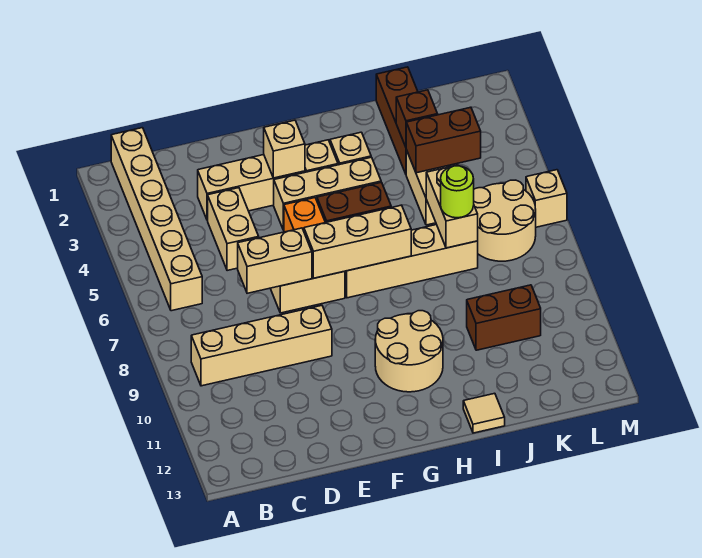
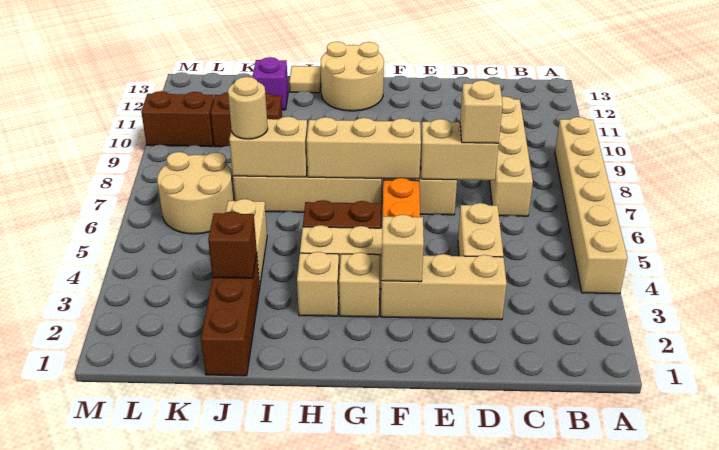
tan 1x6 brick [111,128,202,311] -> tan 1x6 brick moved to [555,117,628,294]
tan 1x4 brick [191,305,332,386] -> tan 1x4 brick turned to [489,96,533,216]
tan 2x2 round brick [375,311,443,392] -> tan 2x2 round brick moved to [321,42,384,111]
brown 1x2 brick [406,107,481,173] -> brown 1x2 brick moved to [141,91,214,147]
tan 1x2 brick [426,165,478,248] -> tan 1x2 brick turned to [229,117,308,177]
lime 1x1 round brick [441,166,474,218] -> tan 1x1 round brick [228,77,268,139]
none -> purple 1x1 brick [253,57,288,110]
tan 1x1 brick [526,170,567,227] -> tan 1x1 brick moved to [460,80,503,143]

